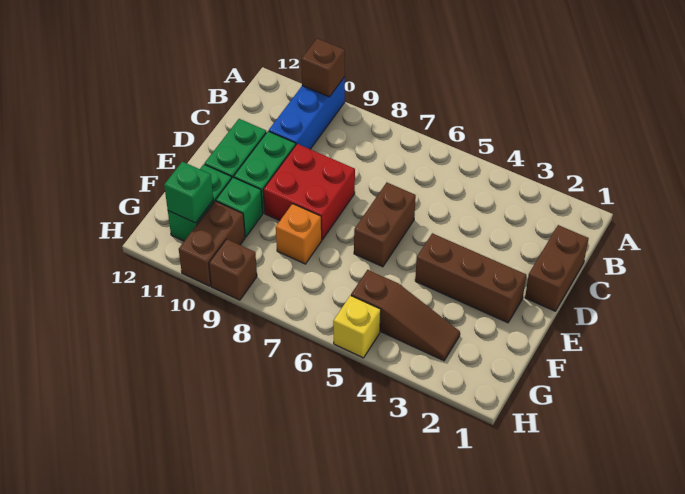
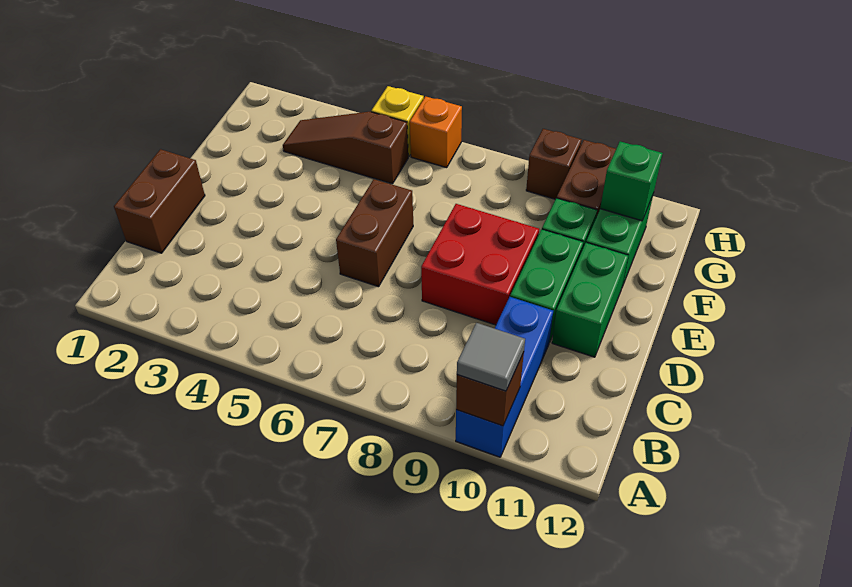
none -> grey 1x1 tile [457,323,525,391]
brown 1x3 brick [415,233,526,323] -> none
orange 1x1 brick [276,204,322,264] -> orange 1x1 brick moved to [410,96,462,168]

